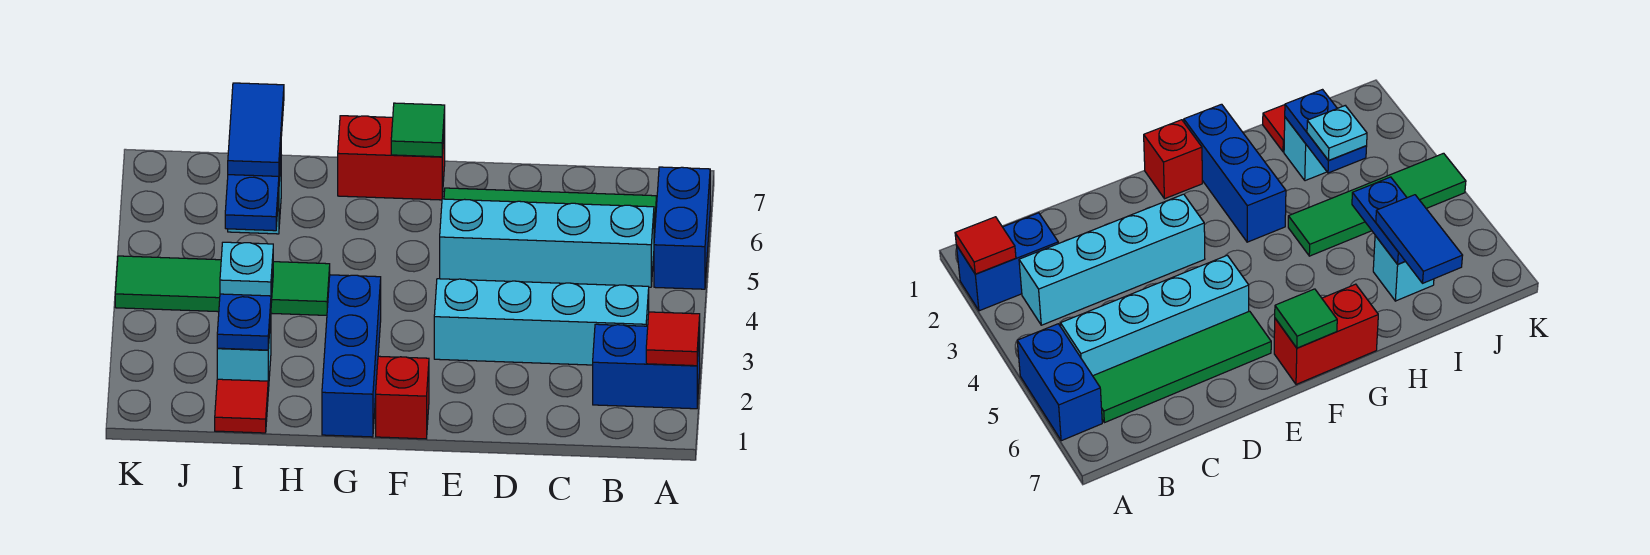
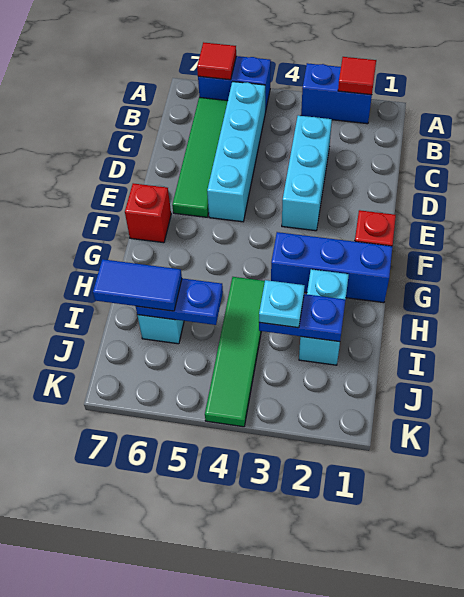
blue 1x2 brick [593,324,700,409] -> blue 1x2 brick turned to [301,63,372,124]
cyan 1x4 brick [434,279,649,365] -> cyan 1x3 brick [282,115,332,231]
red 1x2 brick [338,116,445,200] -> red 1x1 brick [125,183,171,243]
green 1x1 tile [391,103,445,157] -> none
red 1x1 tile [215,379,268,433] -> red 1x1 tile moved to [197,42,236,80]
cyan 1x1 brick [217,318,271,391] -> cyan 1x2 brick [299,269,349,365]

